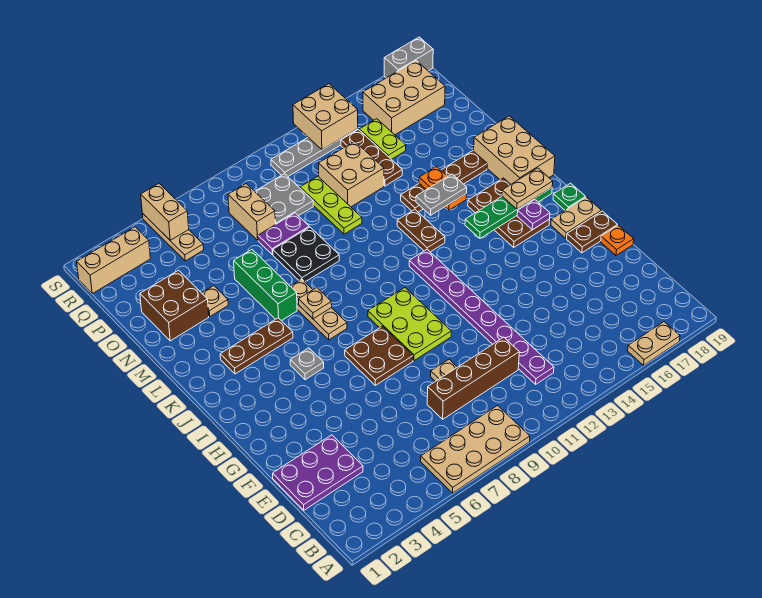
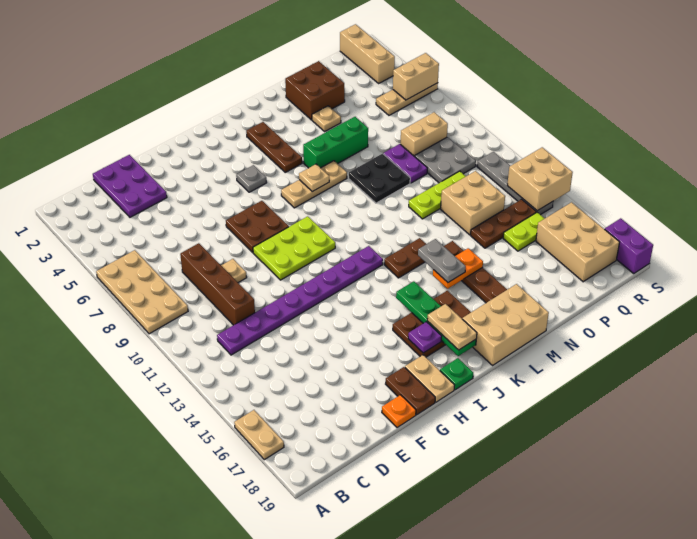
grey 1x2 brick [384,37,433,78] -> purple 1x2 brick [605,218,653,273]

